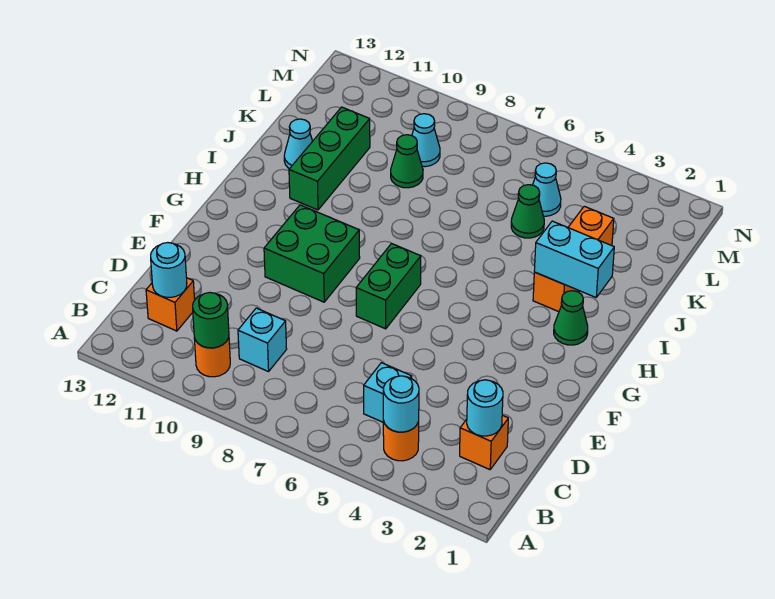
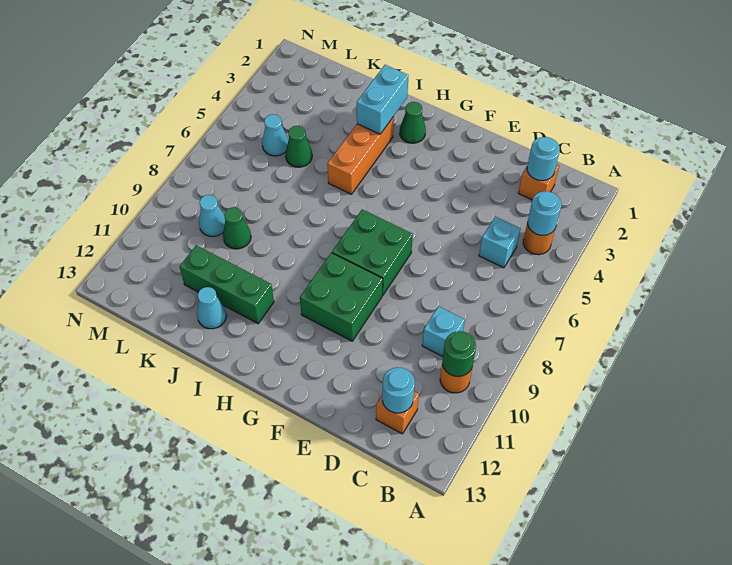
green 1x2 brick [356,243,421,329] -> green 2x2 brick [332,209,413,295]
orange 1x3 brick [533,206,614,312] -> orange 1x3 brick turned to [327,117,394,194]

